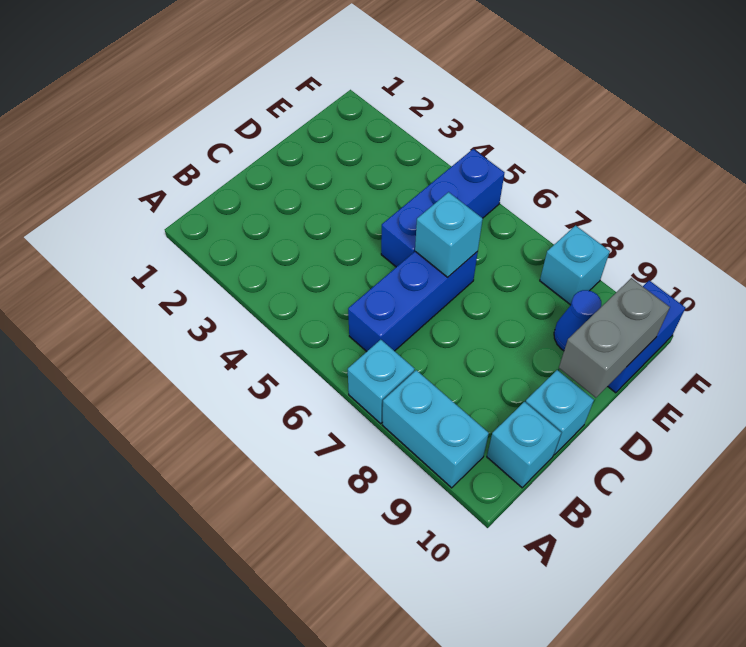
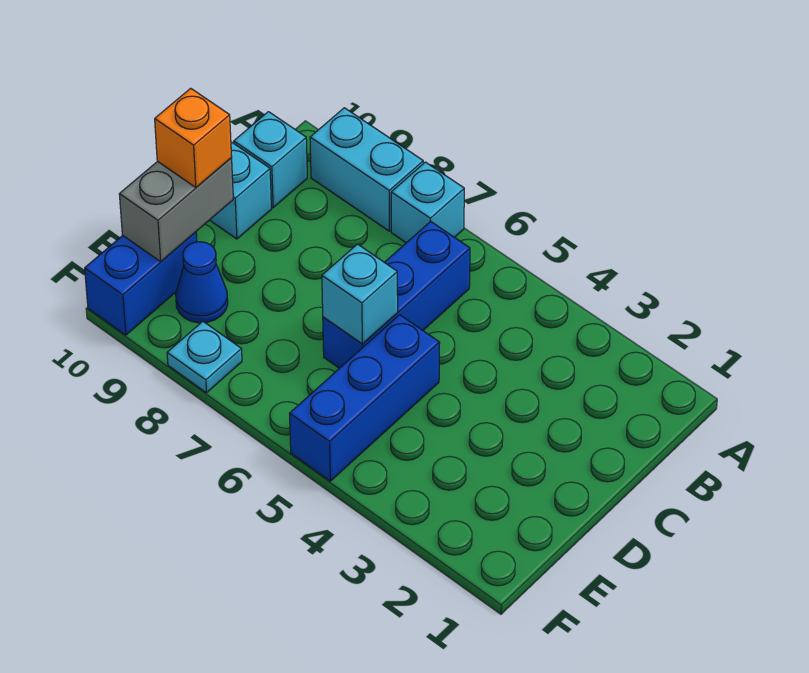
none -> orange 1x1 brick [155,88,232,188]
cyan 1x1 brick [540,226,610,305] -> cyan 1x1 plate [167,322,242,393]

